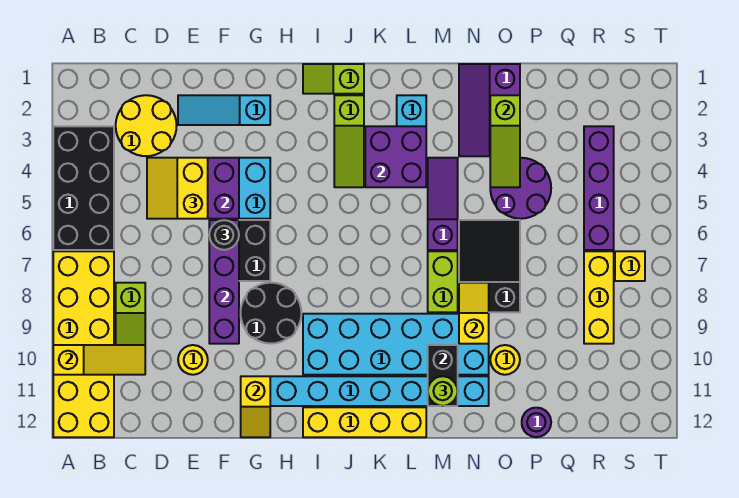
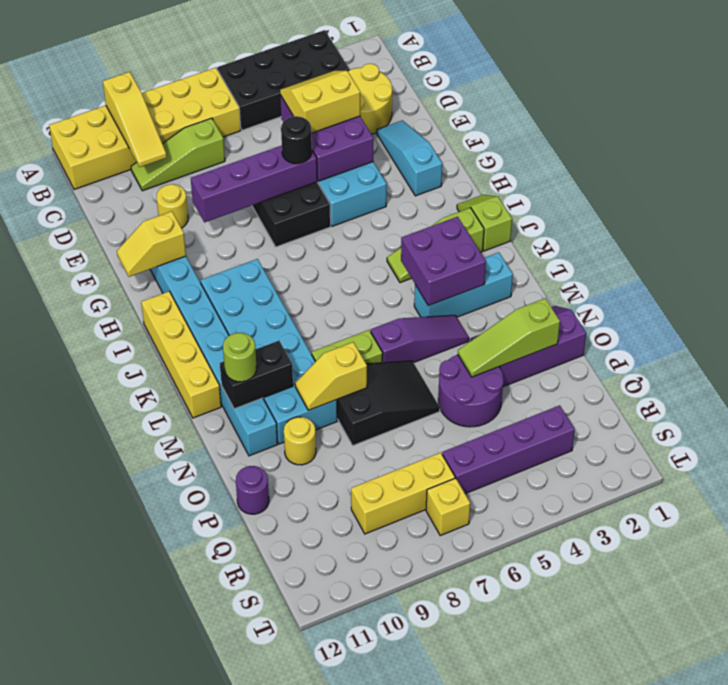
black 2x2 round brick [241,283,301,344] -> none
yellow 1x2 slope [459,283,489,344] -> yellow 1x2 slope turned to [295,342,367,410]

